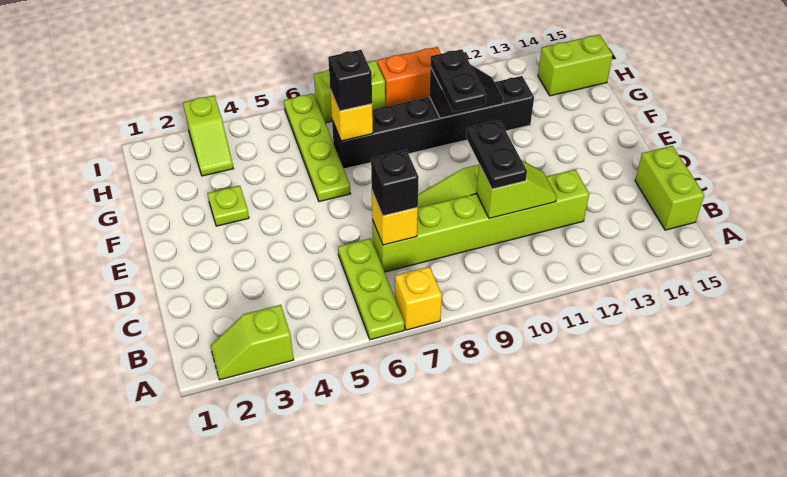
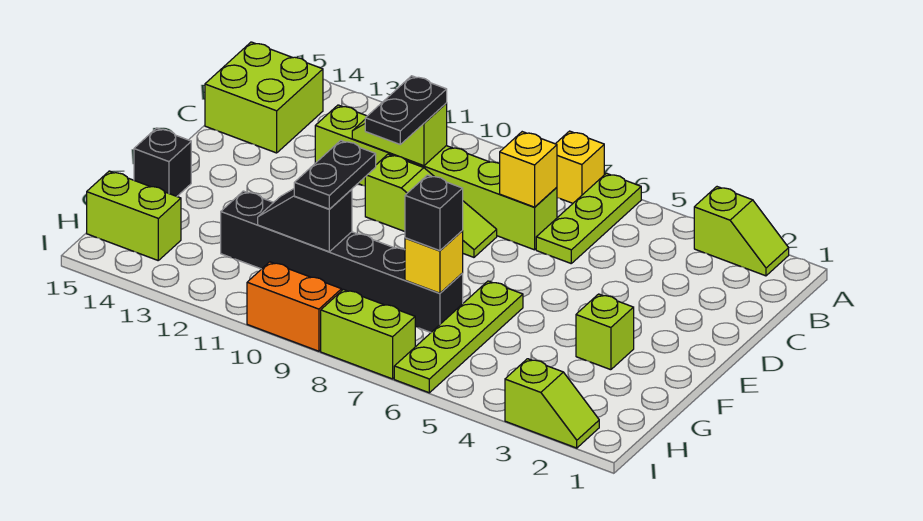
lime 1x2 brick [635,146,704,230] -> lime 2x2 brick [205,42,323,153]
black 1x1 brick [371,150,419,216] -> black 1x1 brick moved to [134,128,191,196]
lime 1x1 plate [208,186,249,226] -> lime 1x1 brick [576,294,634,370]
lime 1x2 slope [183,96,233,176] -> lime 1x2 slope turned to [505,359,599,448]

